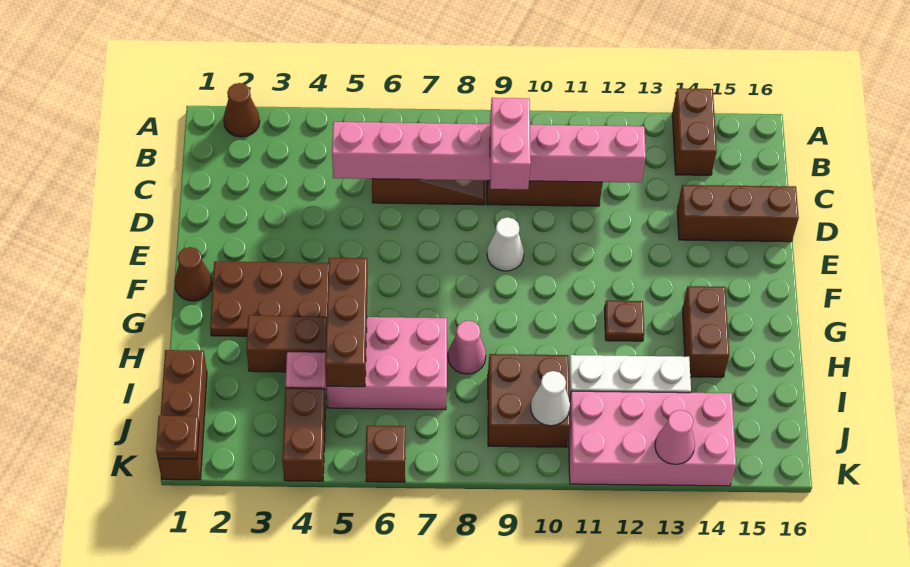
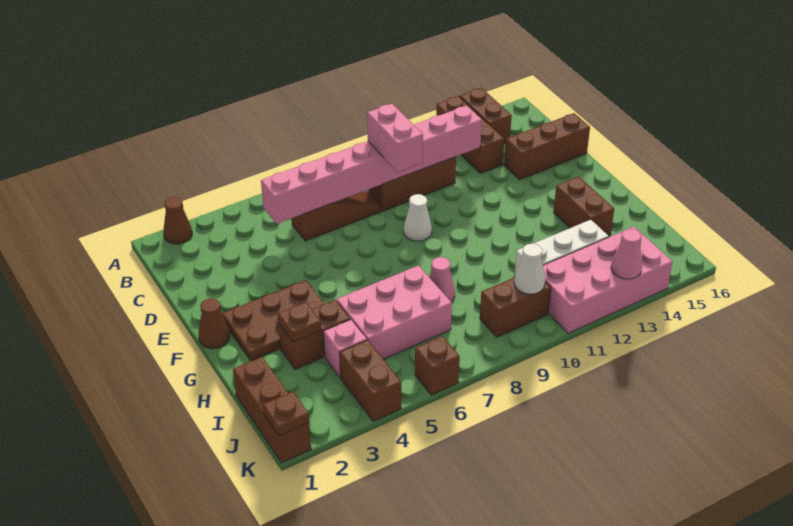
brown 1x3 brick [325,258,368,387] -> brown 1x3 brick moved to [436,96,504,173]
brown 1x1 plate [604,301,644,341] -> brown 1x1 plate moved to [278,302,321,342]
brown 2x2 brick [488,354,570,447] -> brown 1x2 brick [480,277,551,337]

